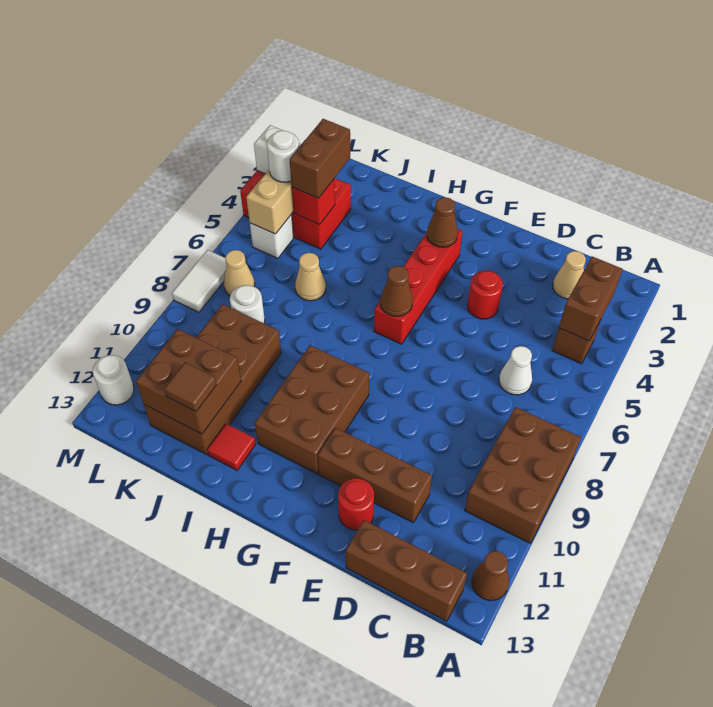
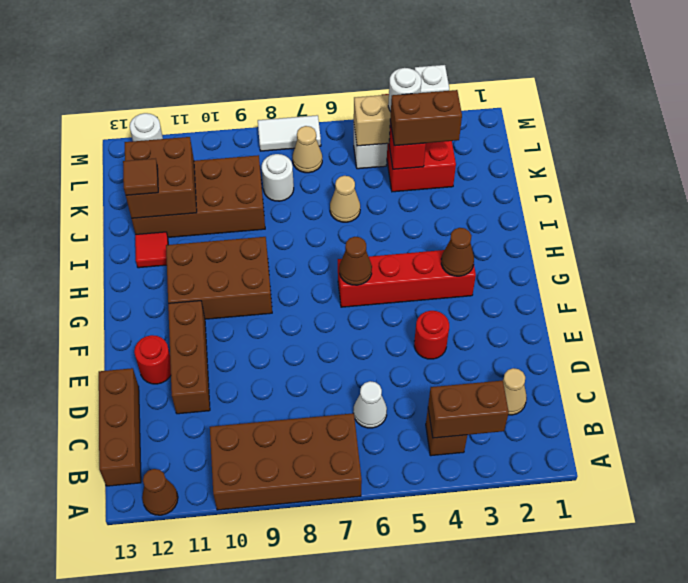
brown 2x3 brick [465,407,581,543] -> brown 2x4 brick [210,413,362,510]

